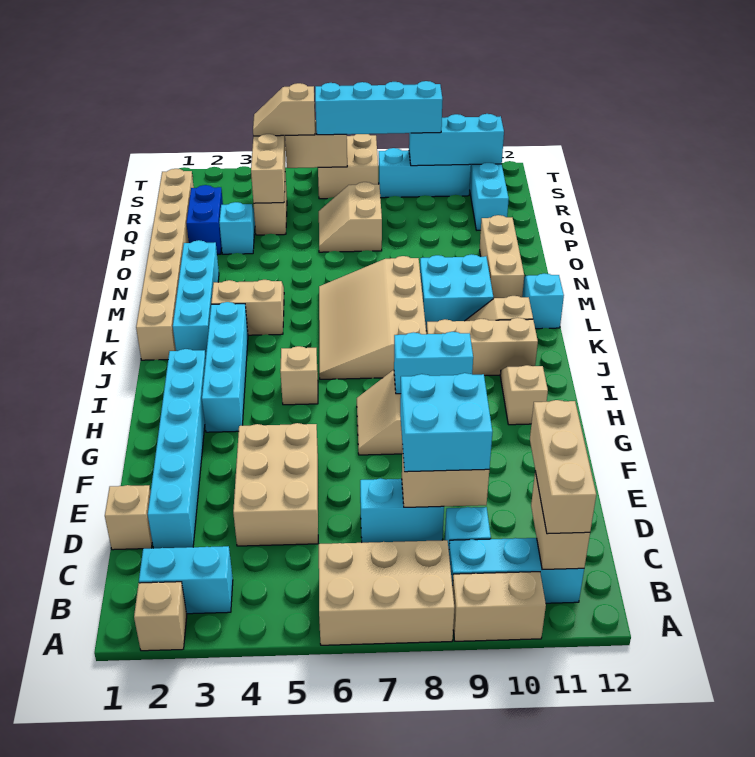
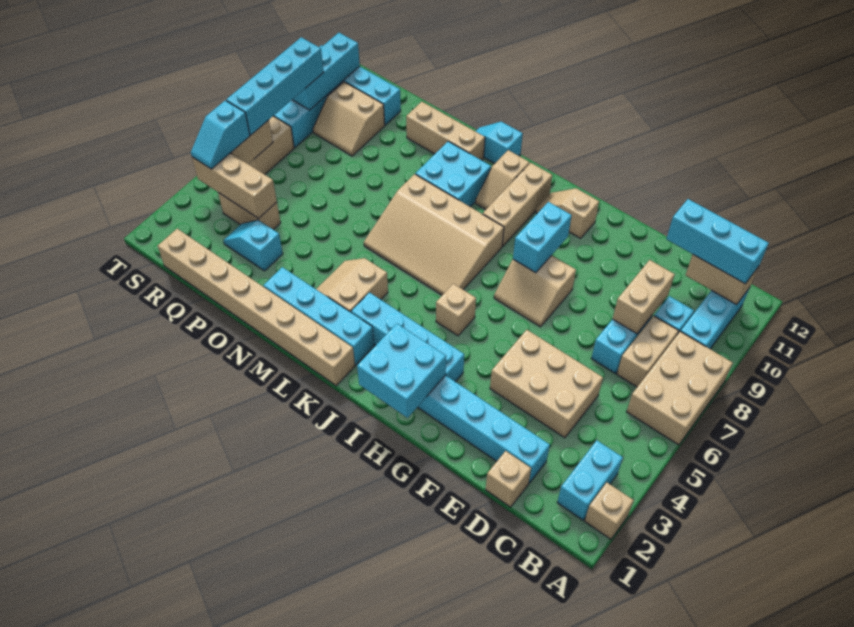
tan 1x2 brick [452,572,546,641] -> tan 1x2 brick moved to [617,316,678,387]
tan 1x3 brick [530,400,596,534] -> cyan 1x3 brick [666,199,769,284]
cyan 2x2 brick [400,373,492,472] -> cyan 2x2 brick moved to [357,324,446,418]
blue 1x2 brick [186,185,223,254] -> none
tan 2x2 slope [319,182,382,252] -> tan 2x2 slope moved to [313,82,385,156]
tan 1x2 slope [253,83,315,136] -> cyan 1x2 slope [191,100,250,169]

